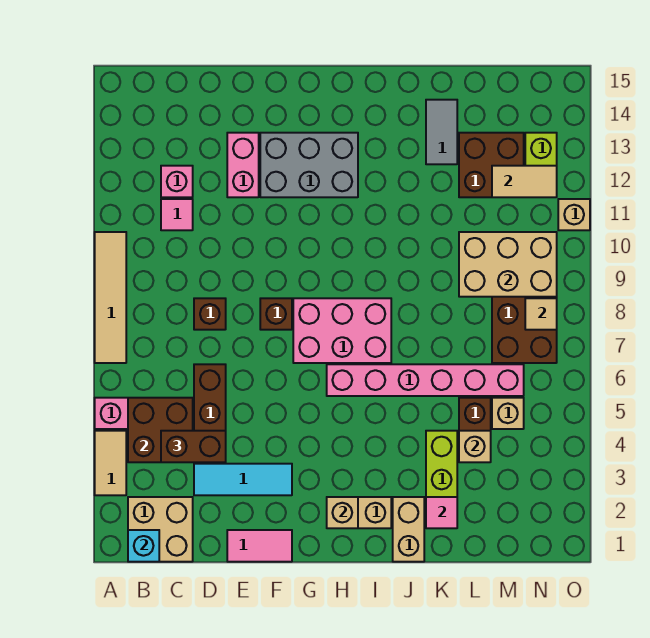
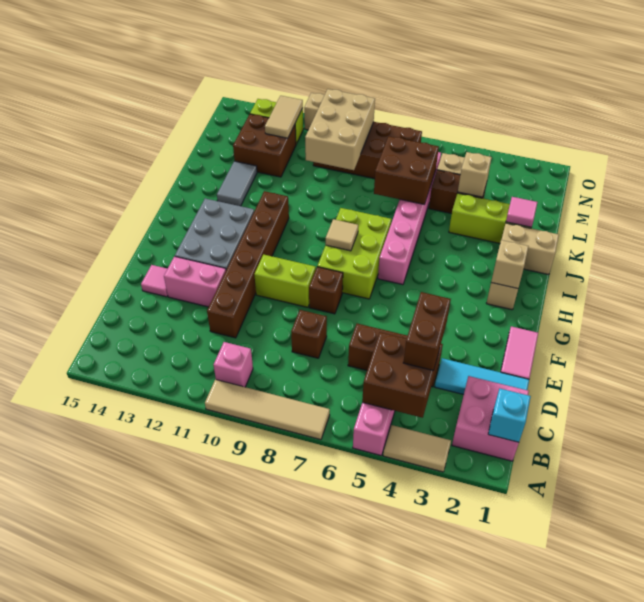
tan 2x2 brick [128,497,193,562] -> pink 2x2 brick [452,376,529,461]
pink 1x1 tile [161,199,193,230] -> pink 1x1 tile moved to [141,265,168,297]
pink 1x1 brick [161,166,193,197] -> pink 1x1 brick moved to [214,342,253,387]
cyan 1x3 tile [194,464,292,495] -> cyan 1x3 tile turned to [435,358,529,394]
none -> brown 1x6 brick [207,191,289,338]
none -> lime 1x2 brick [254,254,316,307]
pink 2x3 brick [293,298,391,363] -> lime 2x3 brick [317,208,391,299]
none -> brown 2x2 brick [374,136,439,204]
grey 1x2 tile [426,100,457,164] -> grey 1x2 tile turned to [217,161,257,206]
tan 1x1 tile [525,298,557,330] -> tan 1x1 tile moved to [325,219,358,251]

